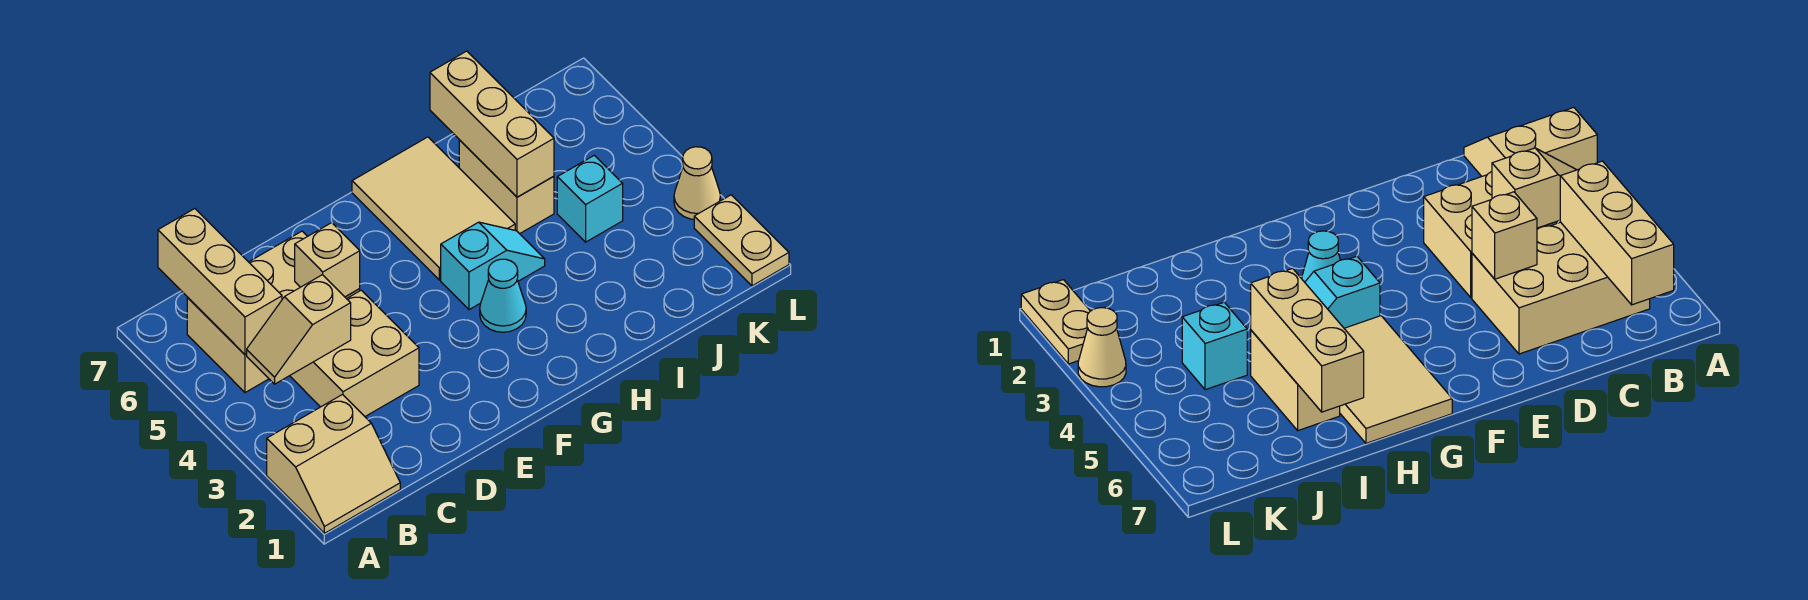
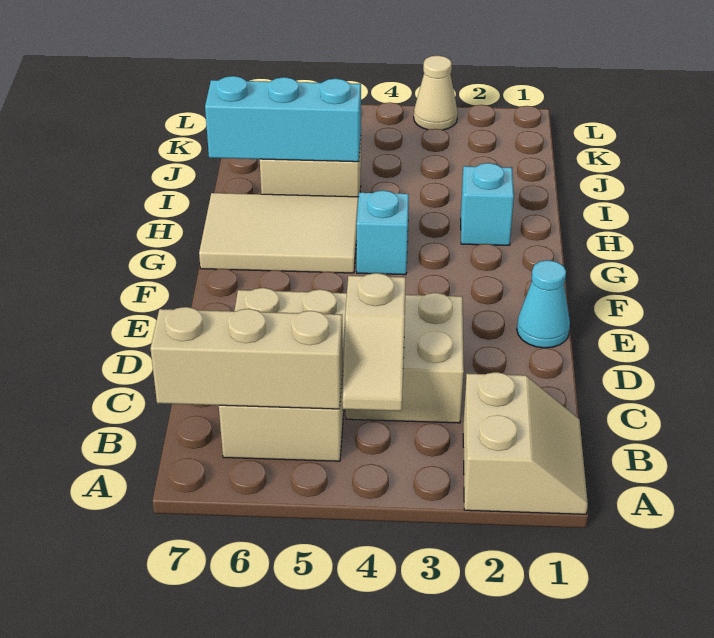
tan 1x1 brick [295,223,360,297] -> none
cyan 1x1 cone [480,259,526,332] -> cyan 1x1 cone moved to [517,260,570,348]
tan 1x3 brick [430,51,554,197] -> cyan 1x3 brick [205,76,361,162]
cyan 1x1 brick [557,155,623,242] -> cyan 1x1 brick moved to [461,163,514,245]
tan 1x2 plate [694,195,789,286] -> none

